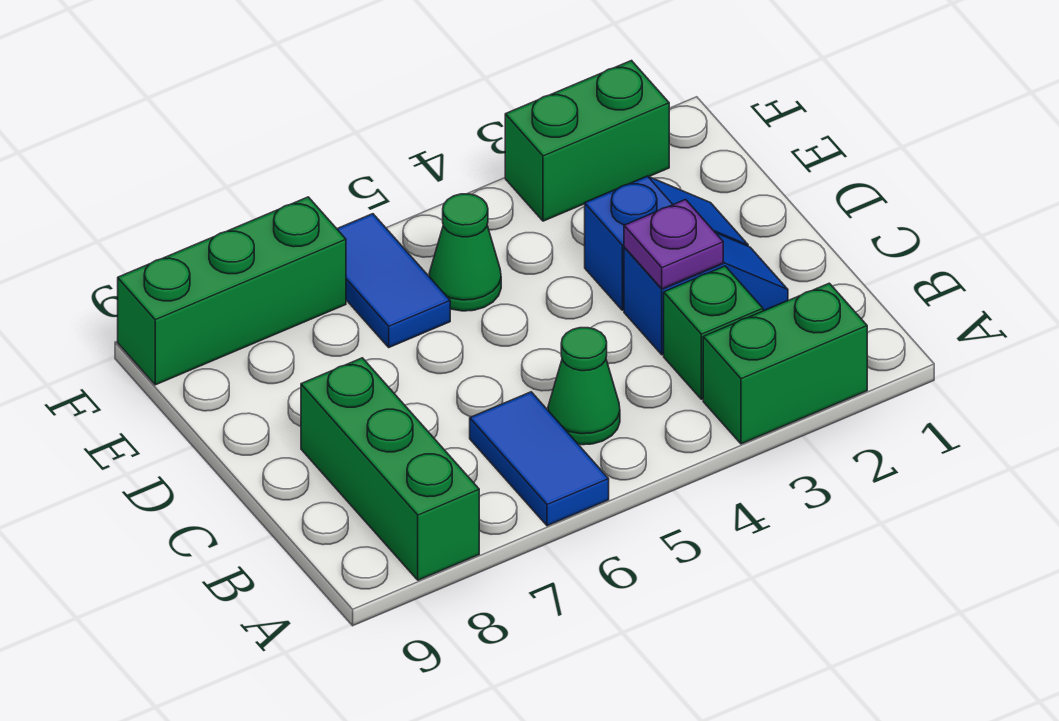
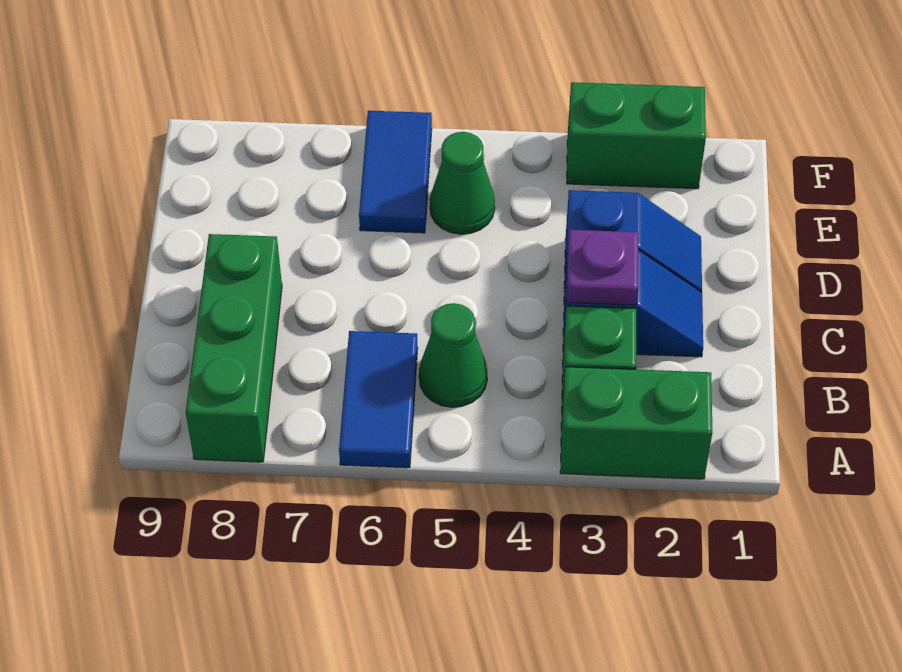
green 1x3 brick [118,197,346,385] -> none

